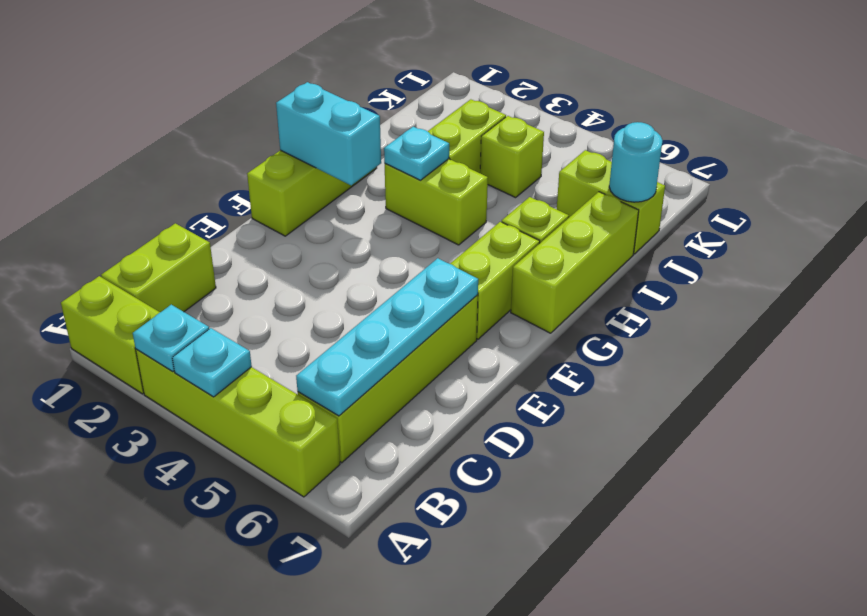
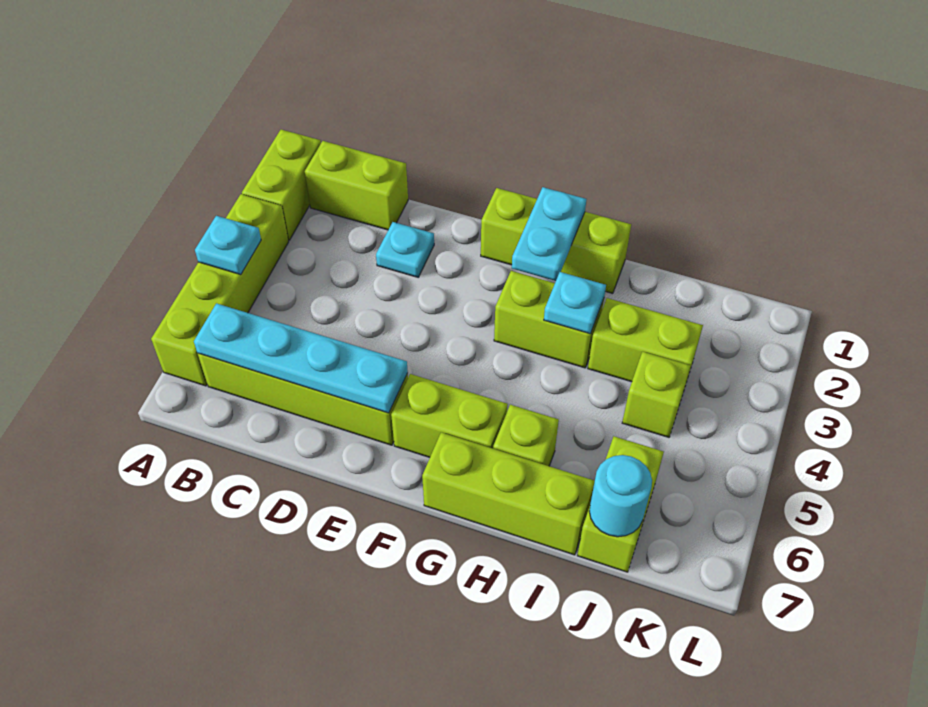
cyan 1x1 plate [133,305,209,372] -> cyan 1x1 plate moved to [376,222,434,277]
cyan 1x2 brick [276,82,381,185] -> cyan 1x2 plate [512,187,586,281]
lime 1x2 brick [385,159,488,245] -> lime 1x2 brick turned to [494,271,604,368]

